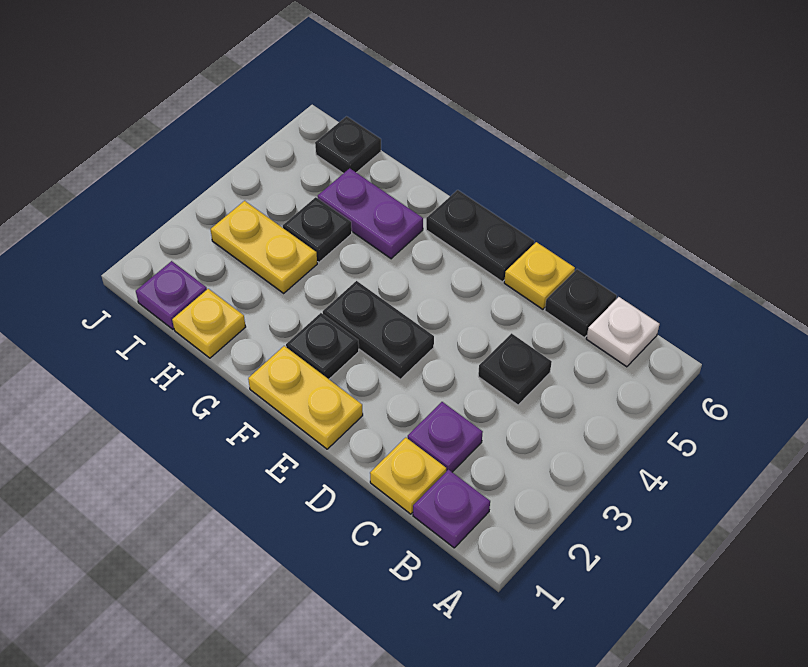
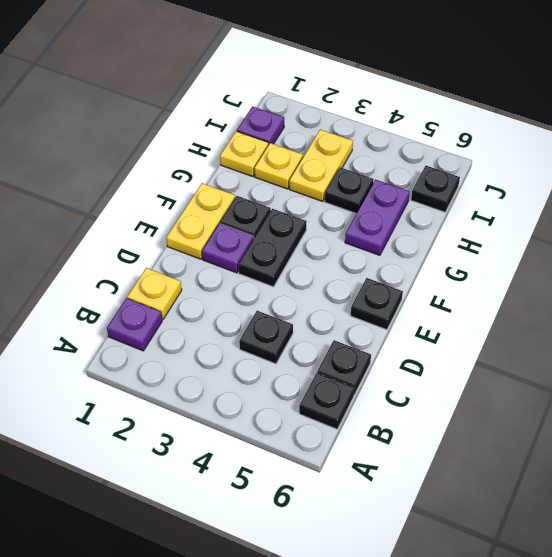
white 1x1 plate [586,297,659,367] -> black 1x1 plate [299,373,354,429]
purple 1x1 plate [408,402,483,472] -> purple 1x1 plate moved to [202,224,254,273]
yellow 1x1 plate [504,242,575,309] -> yellow 1x1 plate moved to [255,143,303,189]
black 1x2 plate [426,190,534,282] -> black 1x1 plate [350,278,403,330]

